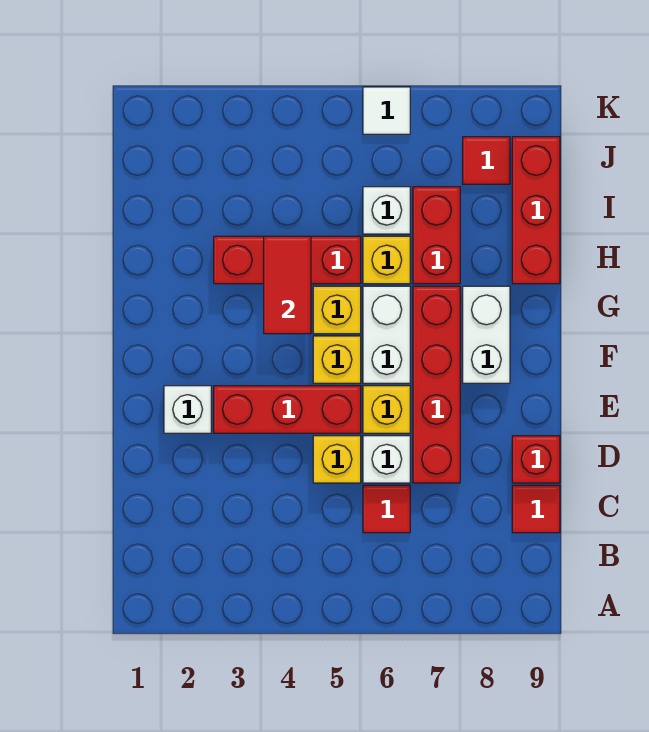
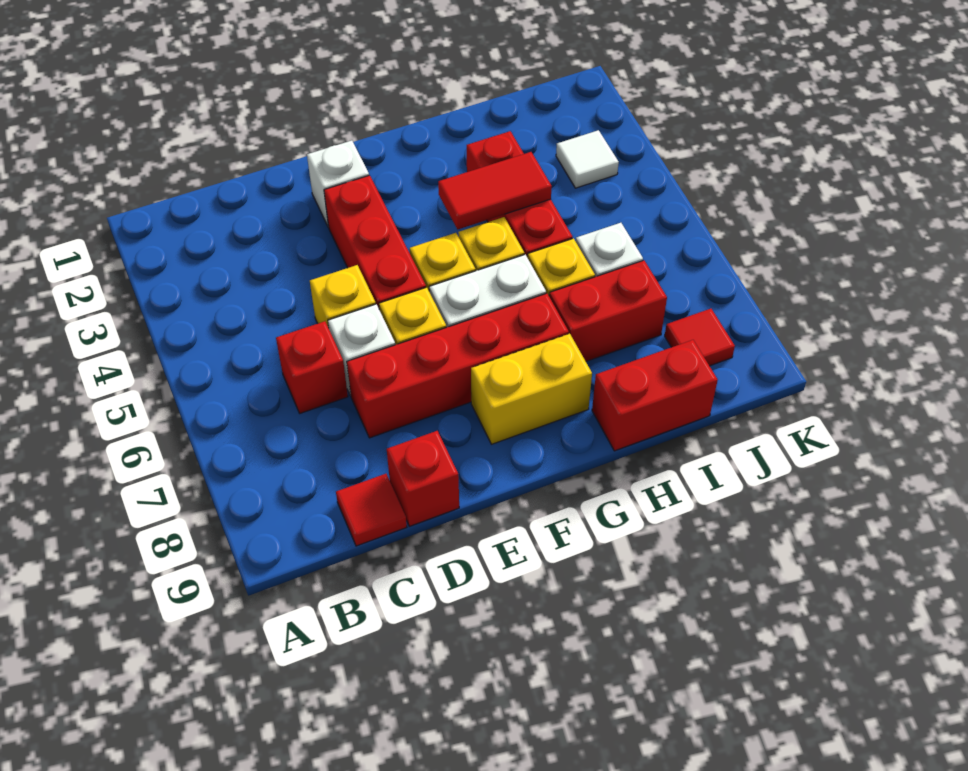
red 1x1 tile [363,485,410,533] -> red 1x1 brick [276,321,348,413]
white 1x2 brick [463,286,510,383] -> yellow 1x2 brick [471,334,592,444]
red 1x3 brick [512,137,560,284] -> red 1x2 brick [592,340,718,451]
white 1x1 tile [363,87,410,134] -> white 1x1 tile moved to [556,130,619,188]

